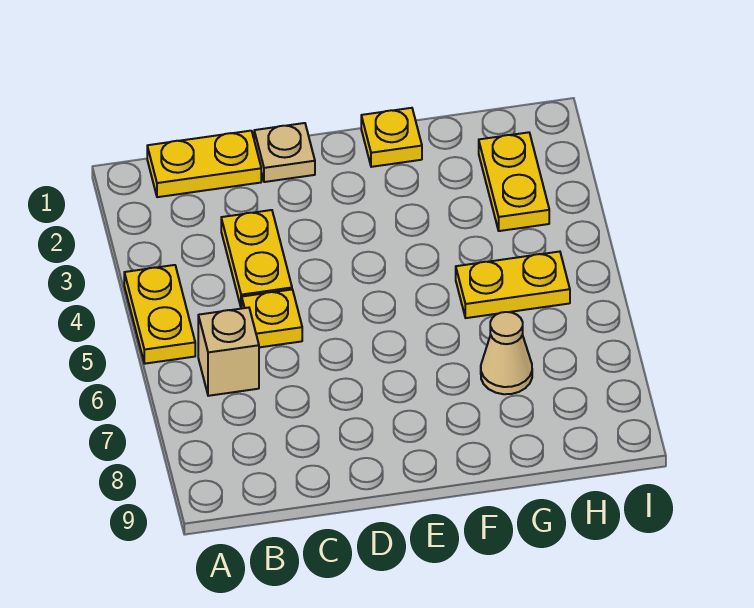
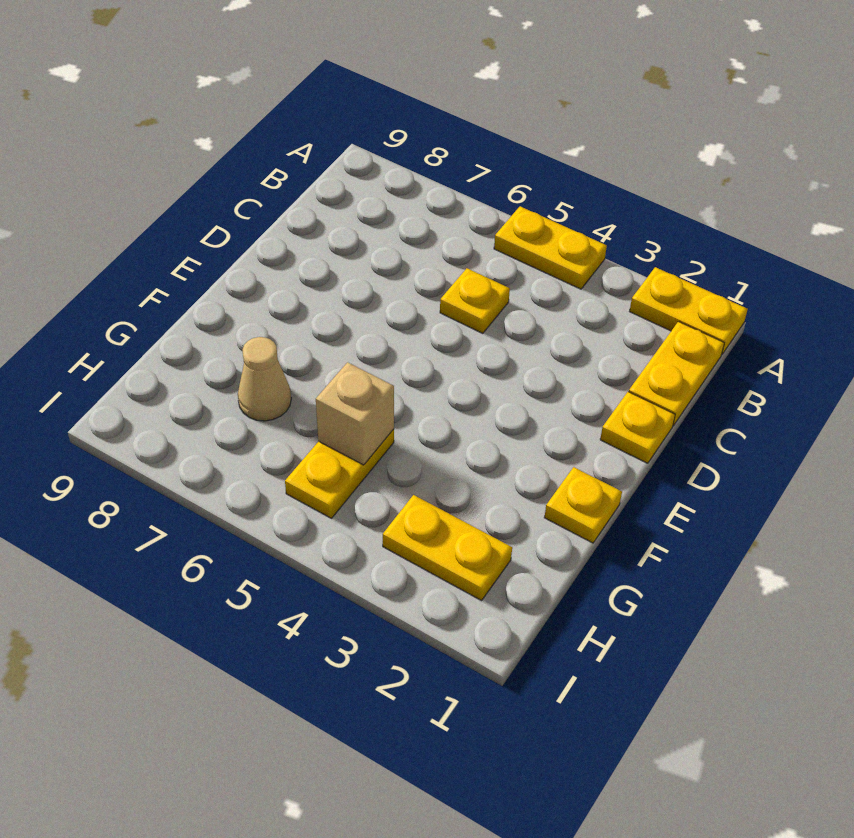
tan 1x1 brick [198,308,259,396] -> tan 1x1 brick moved to [316,362,394,465]
yellow 1x2 plate [221,210,292,309] -> yellow 1x2 plate moved to [630,267,748,354]
tan 1x1 plate [254,123,315,182] -> yellow 1x1 plate [600,392,675,463]

